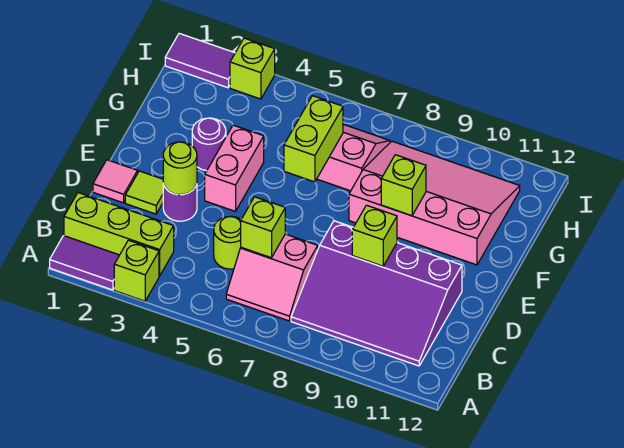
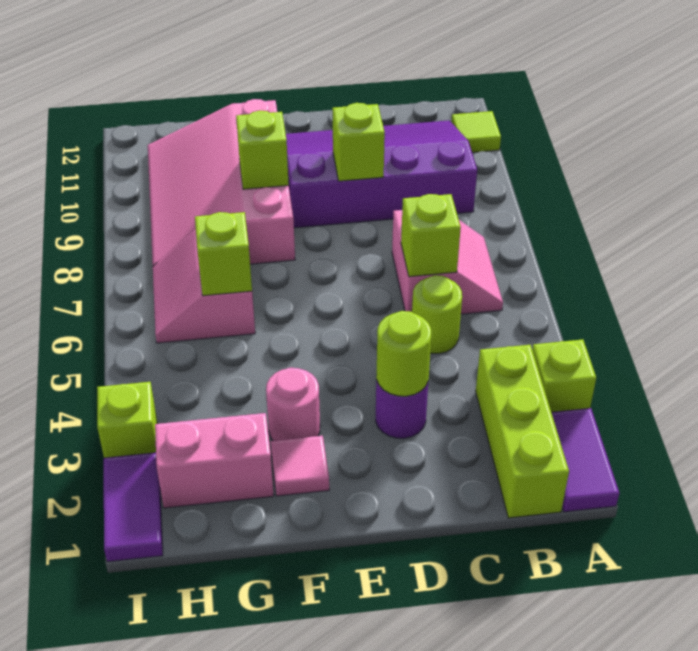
purple 3x4 slope [291,221,462,366] -> purple 3x4 slope turned to [286,120,477,228]
pink 1x1 tile [93,160,138,203] -> pink 1x1 tile moved to [271,436,329,496]
lime 1x1 tile [125,171,163,214] -> lime 1x1 tile moved to [451,111,501,152]
pink 1x2 brick [205,125,264,211] -> pink 1x2 brick moved to [155,413,274,508]
purple 1x1 round brick [192,118,226,171] -> pink 1x1 round brick [266,368,320,441]
lime 1x2 brick [284,96,343,182] -> lime 1x1 brick [195,212,252,296]

